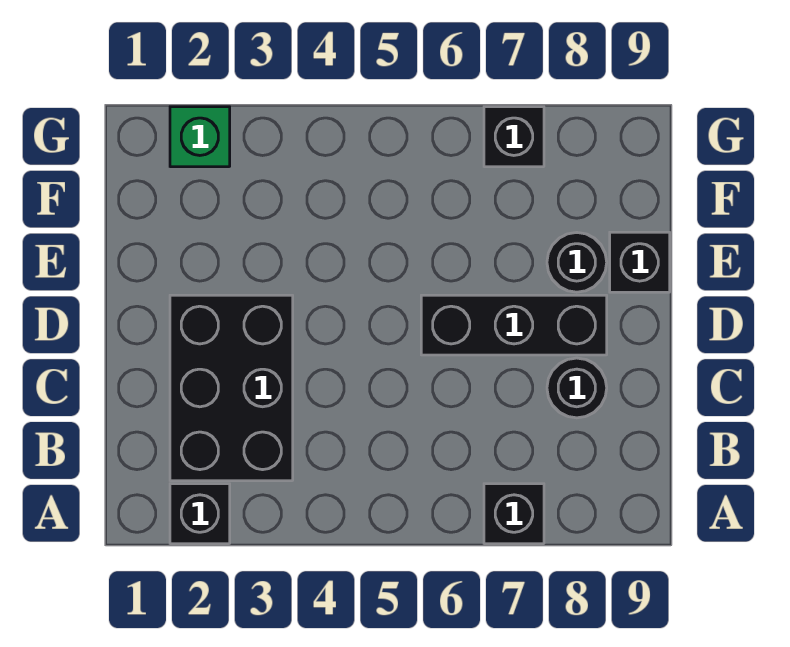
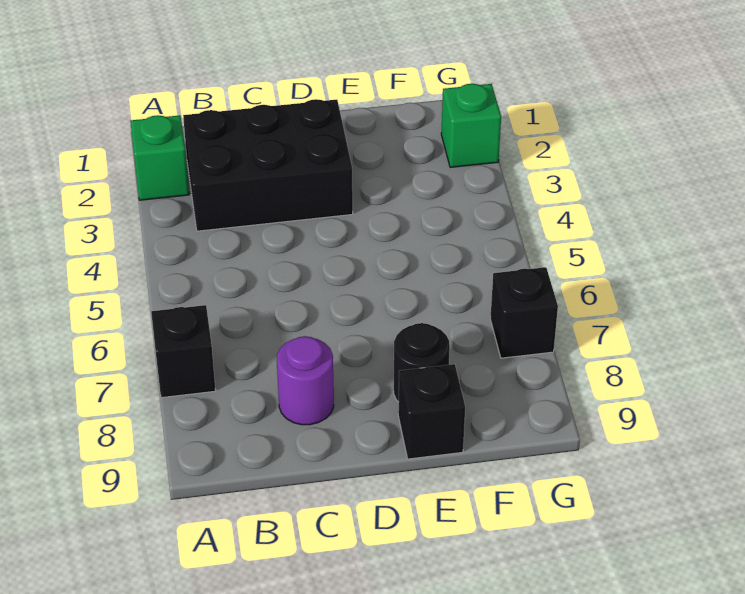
black 1x1 brick [170,484,230,544] -> green 1x1 brick [130,115,189,200]
black 1x1 round brick [547,358,607,418] -> purple 1x1 round brick [277,336,334,425]
black 1x3 brick [421,295,607,355] -> none

